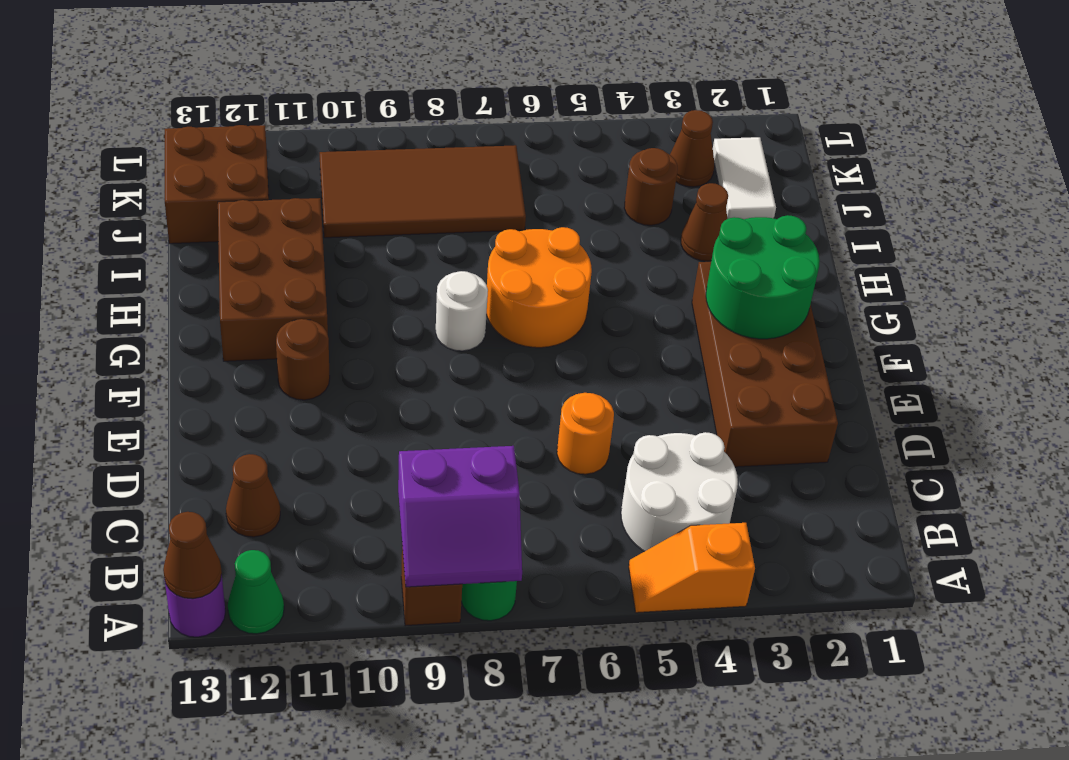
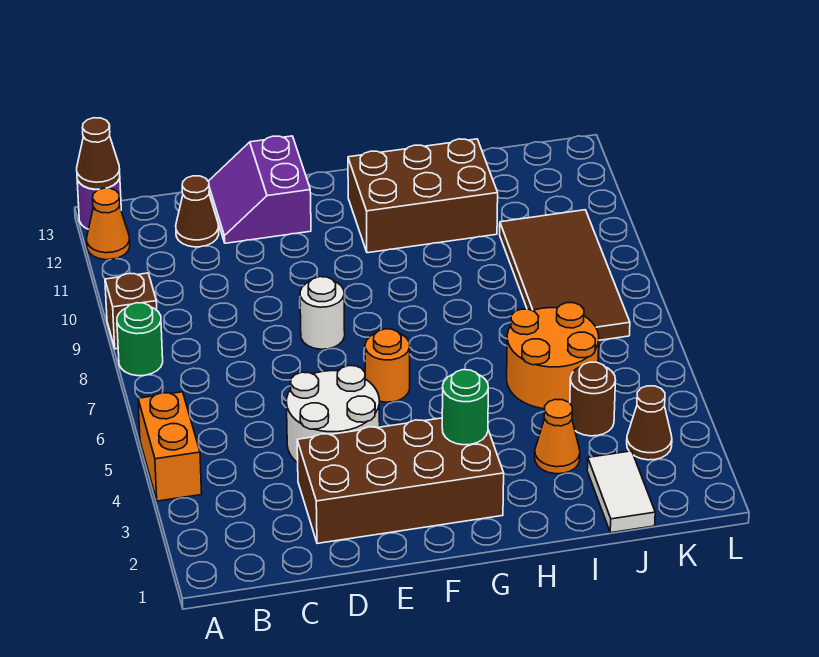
orange 1x2 slope [629,523,755,613] -> orange 1x2 brick [138,392,202,501]
purple 2x2 slope [398,446,522,587] -> purple 2x2 slope moved to [208,136,311,243]
green 1x1 cone [228,550,284,634] -> orange 1x1 cone [87,188,130,260]
white 2x2 round brick [621,432,738,552] -> white 2x2 round brick moved to [287,366,380,463]
orange 1x1 round brick [557,393,614,474] -> orange 1x1 round brick moved to [365,329,410,402]
green 2x2 round brick [706,215,820,339] -> green 1x1 round brick [442,370,488,445]
brown 1x1 round brick [276,319,330,400] -> none
orange 2x2 round brick [487,227,592,348] -> orange 2x2 round brick moved to [507,303,599,409]
white 1x1 round brick [436,271,488,351] -> white 1x1 round brick moved to [300,277,345,349]
brown 1x1 cone [681,183,728,261] -> orange 1x1 cone [535,399,580,474]
white 1x2 tile [713,137,776,219] -> white 1x2 tile turned to [587,451,655,533]
brown 2x2 brick [165,125,269,244] -> none

